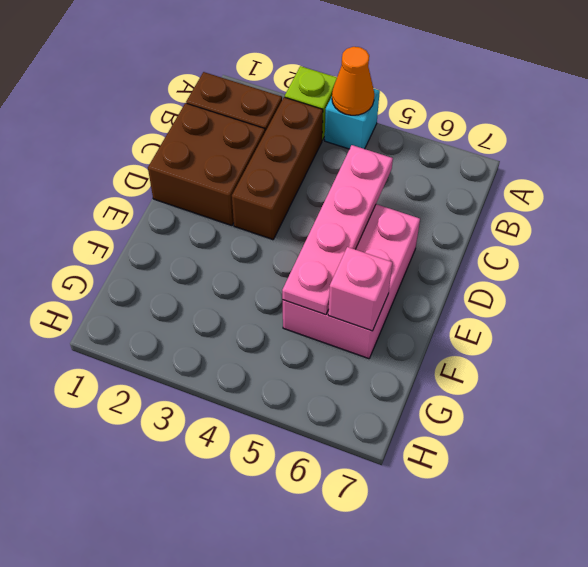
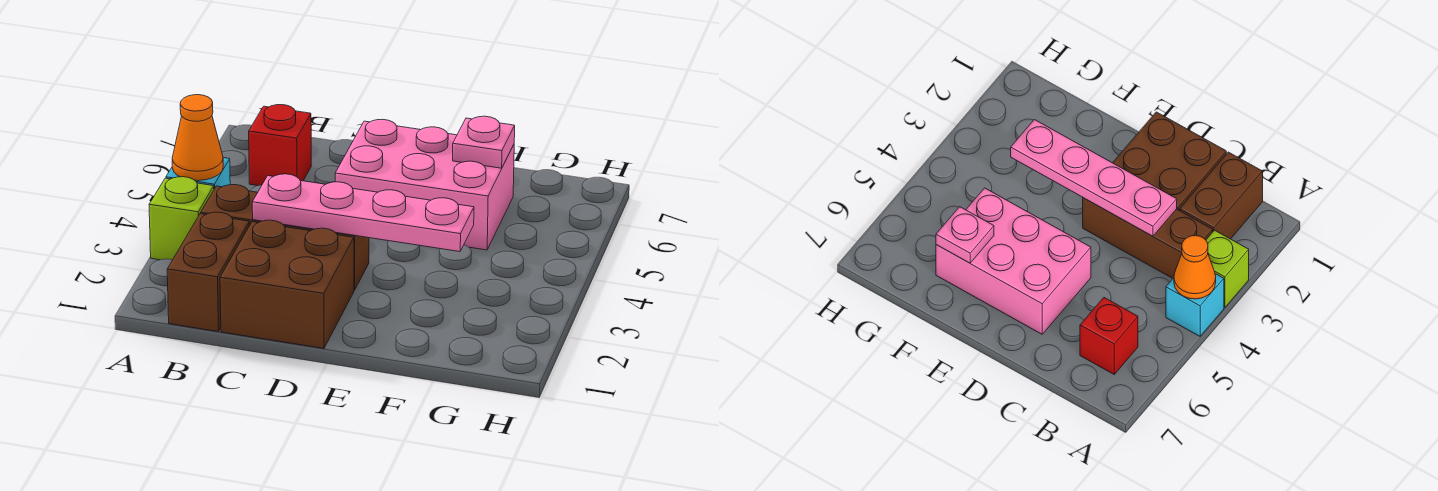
none -> red 1x1 brick [249,105,311,186]
pink 1x4 plate [282,145,393,315] -> pink 1x4 plate moved to [252,174,474,252]
pink 1x1 brick [328,247,393,331] -> pink 1x1 plate [453,116,515,168]

